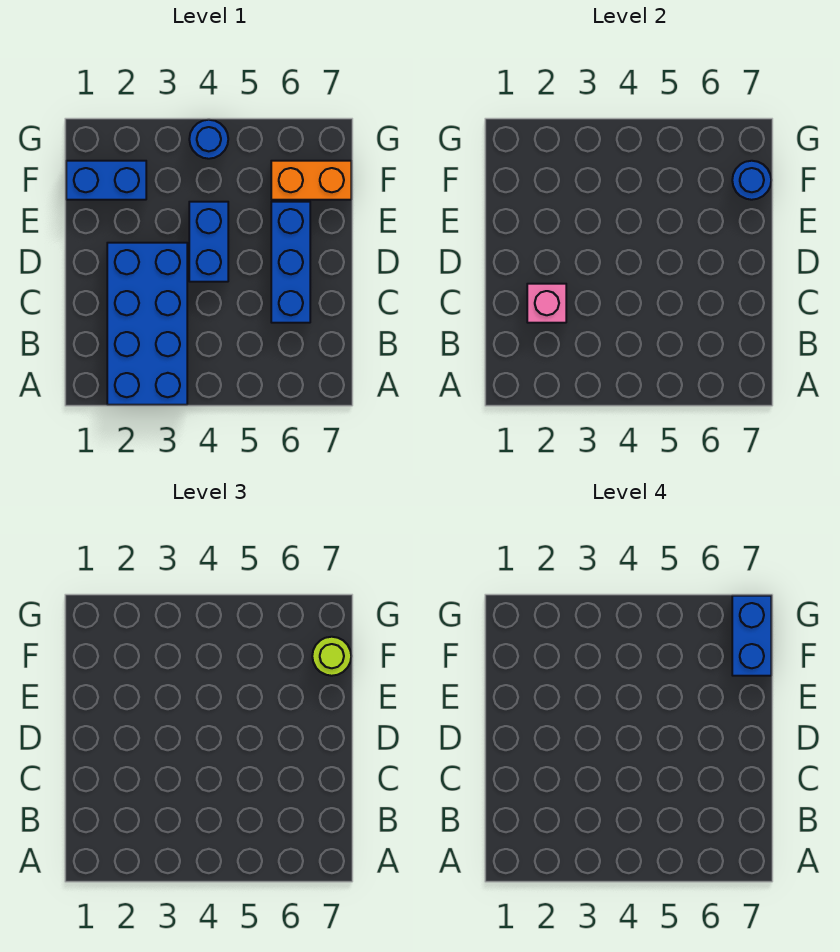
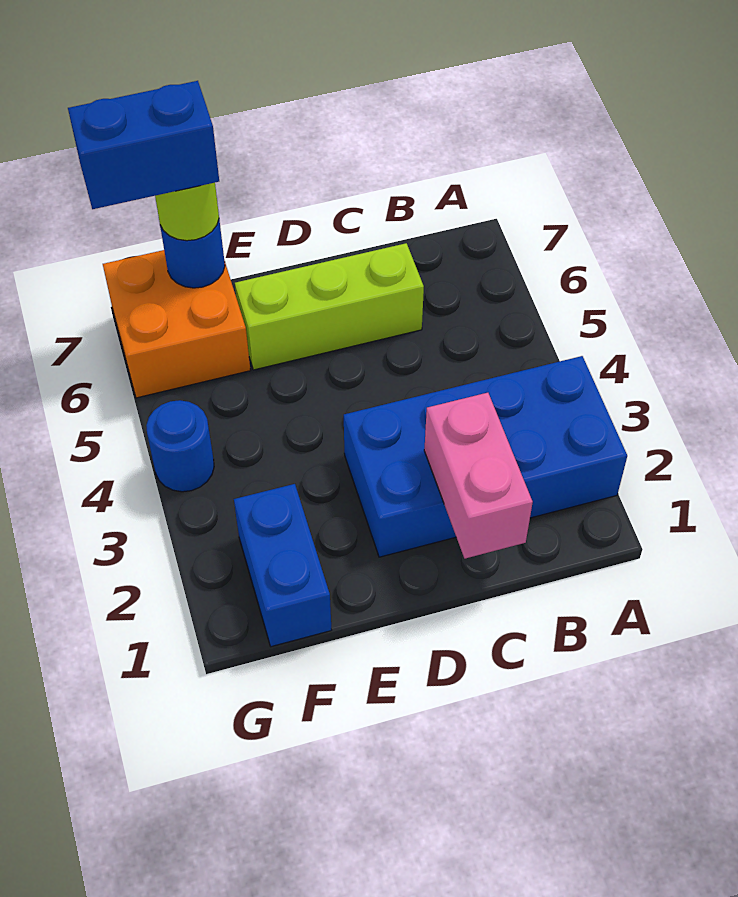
pink 1x1 brick [527,284,566,323] -> pink 1x2 brick [424,393,533,559]
blue 1x3 brick [271,202,310,323] -> lime 1x3 brick [235,243,424,370]
blue 1x2 brick [189,202,228,282] -> none
orange 1x2 brick [271,161,351,200] -> orange 2x2 brick [103,250,250,398]

